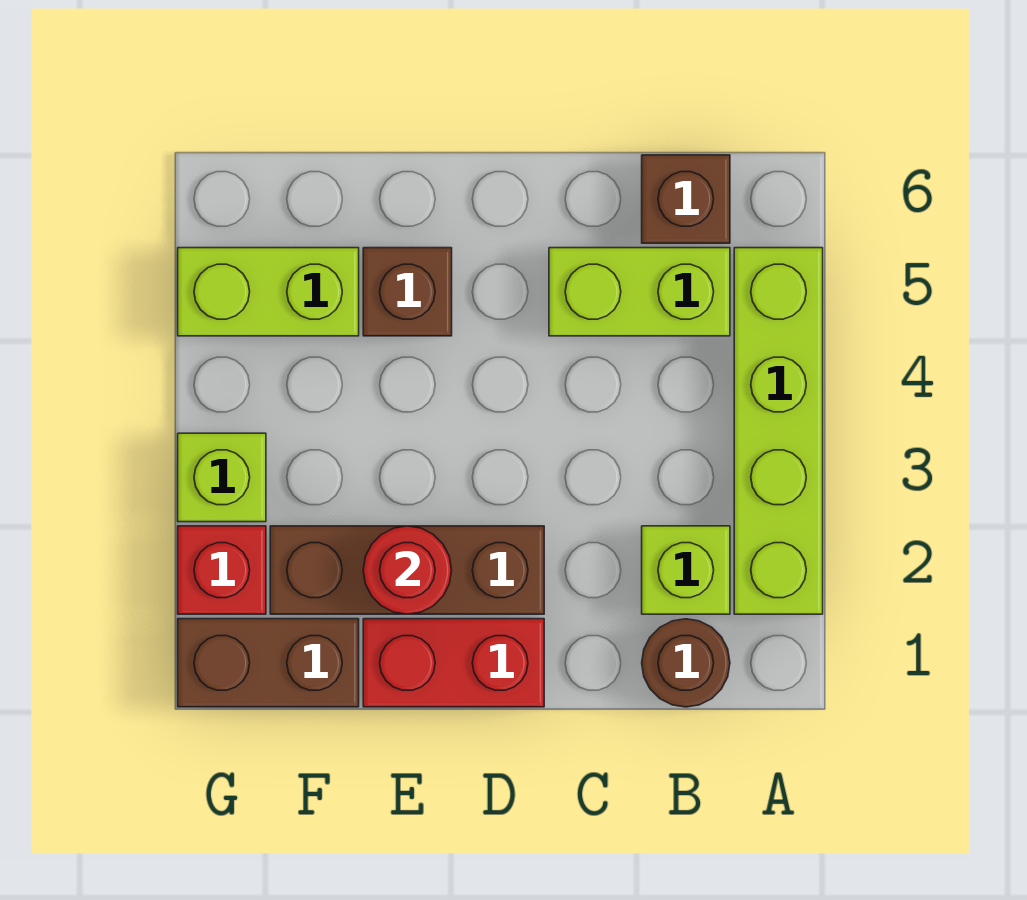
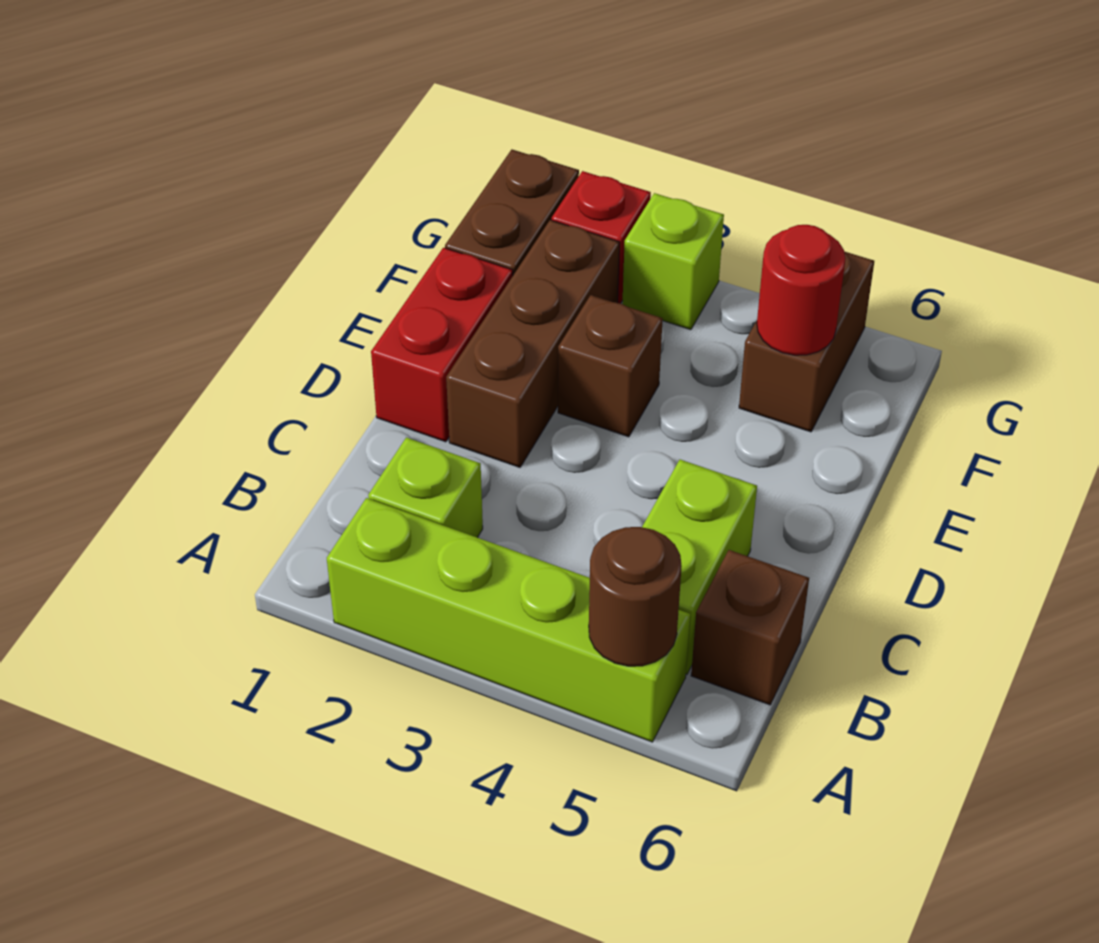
brown 1x1 round brick [642,619,730,707] -> brown 1x1 round brick moved to [589,527,682,666]
red 1x1 round brick [363,526,452,614] -> red 1x1 round brick moved to [757,225,846,355]
brown 1x1 brick [363,248,452,336] -> brown 1x1 brick moved to [558,295,663,437]
lime 1x2 brick [178,248,359,336] -> brown 1x2 brick [739,251,874,432]

